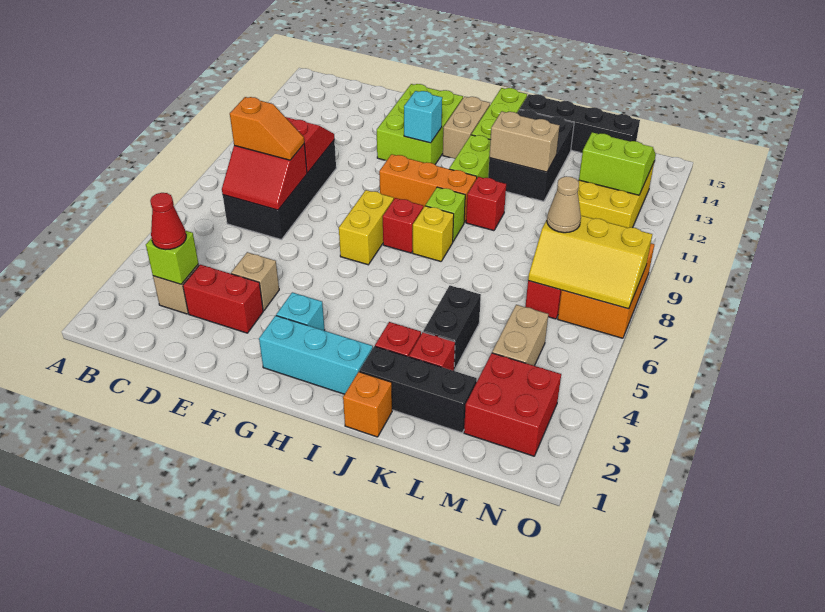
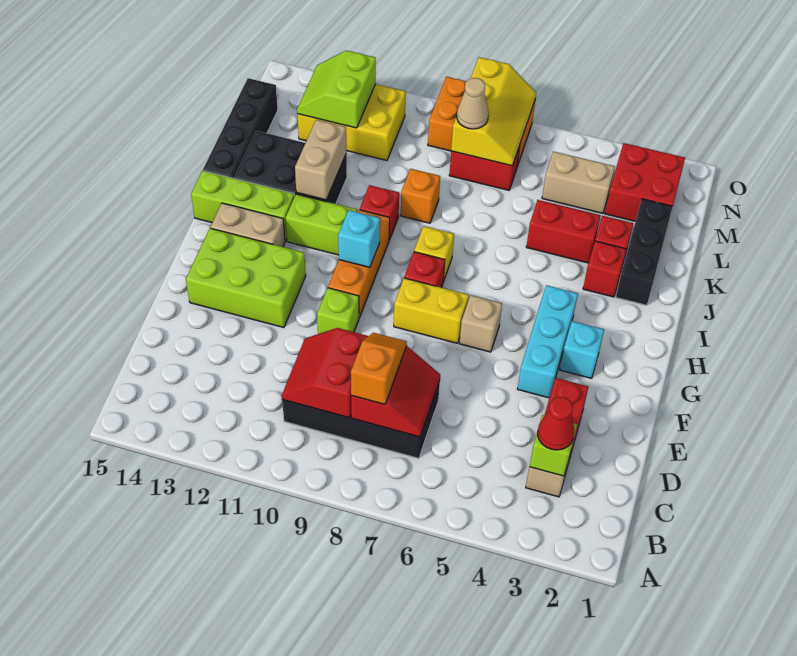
tan 1x1 brick [231,252,279,311] -> tan 1x1 brick moved to [459,295,502,352]
cyan 1x3 brick [259,316,373,394] -> cyan 1x3 brick moved to [518,285,578,398]
cyan 1x1 brick [404,91,442,143] -> cyan 1x1 brick moved to [338,210,380,267]
lime 1x1 brick [425,187,465,241] -> lime 1x1 brick moved to [317,288,359,334]
orange 1x1 brick [343,372,392,437] -> orange 1x1 brick moved to [401,169,440,223]
black 1x2 brick [423,286,481,370] -> red 1x2 brick [526,200,601,263]

